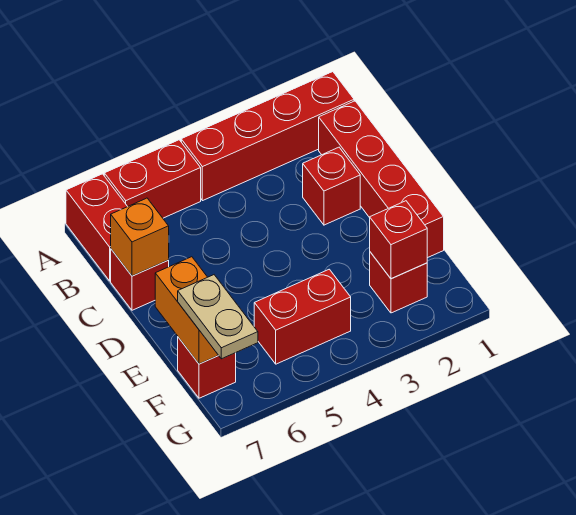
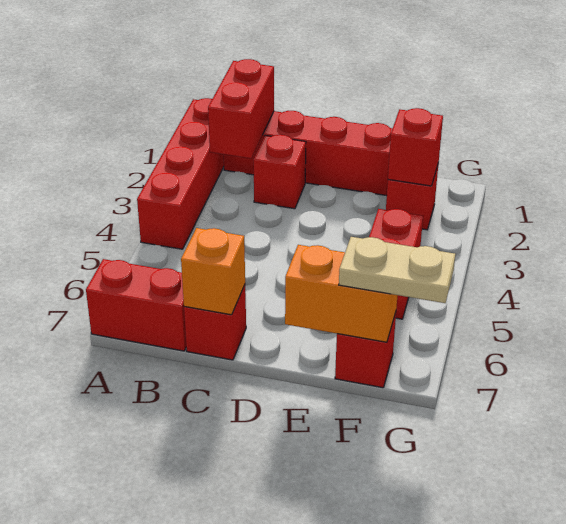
red 1x2 brick [104,140,201,218] -> red 1x2 brick moved to [208,59,274,158]

